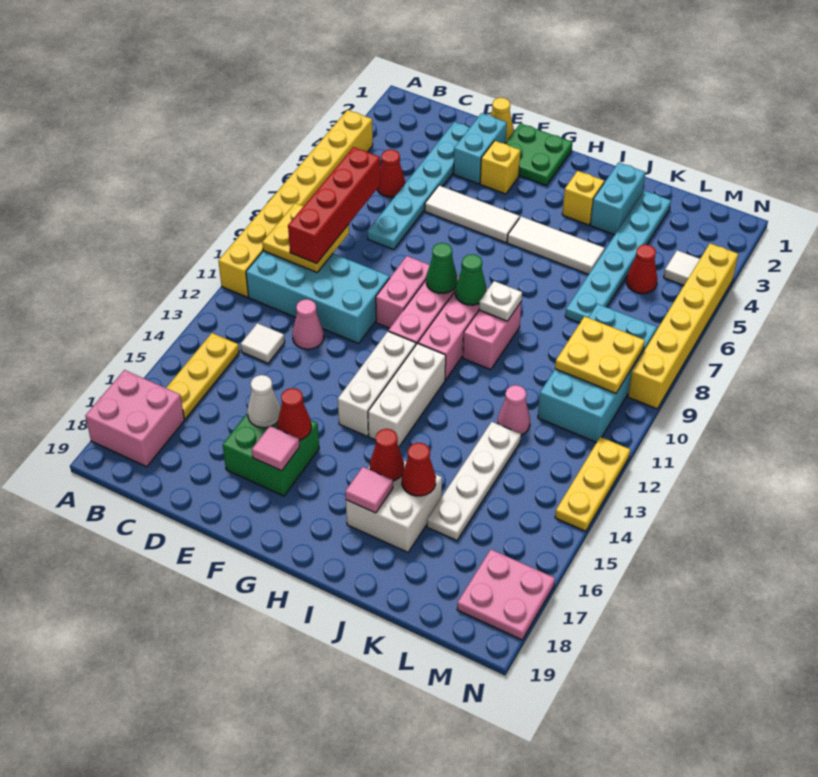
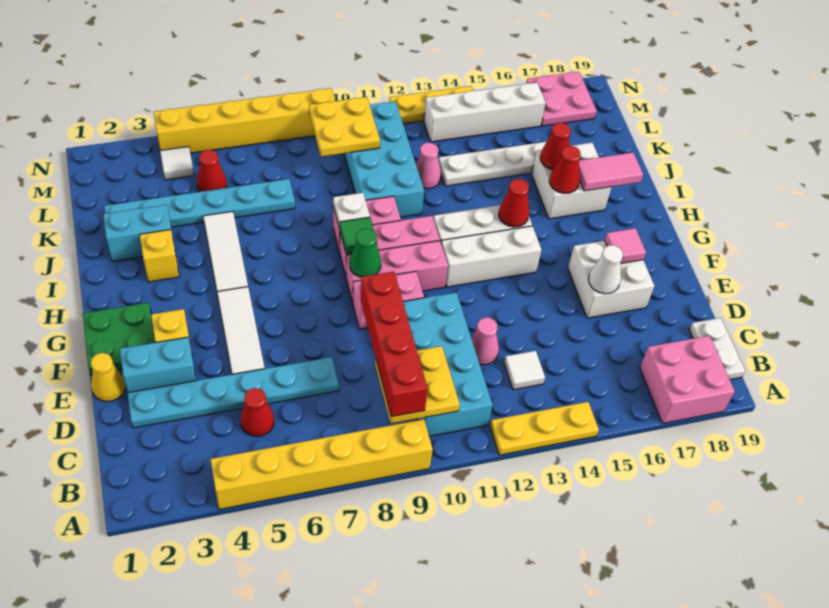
yellow 1x8 brick [218,110,373,297] -> yellow 1x6 brick [210,419,433,509]
yellow 1x3 plate [166,333,239,419] -> yellow 1x3 plate moved to [490,402,599,455]
none -> white 1x2 plate [689,318,745,380]
red 1x4 brick [288,147,380,263] -> red 1x4 brick turned to [361,272,428,417]
green 2x2 brick [223,407,319,496] -> white 2x2 brick [568,241,654,318]
red 1x1 cone [277,388,311,440] -> red 1x1 cone moved to [499,179,529,227]
green 1x1 cone [455,254,487,305] -> green 1x1 tile [340,217,377,254]
pink 1x1 tile [345,467,393,513] -> pink 1x2 tile [579,153,643,191]
cyan 2x4 brick [538,304,657,443] -> cyan 2x4 brick turned to [344,102,424,217]
none -> white 1x4 brick [424,83,545,142]

